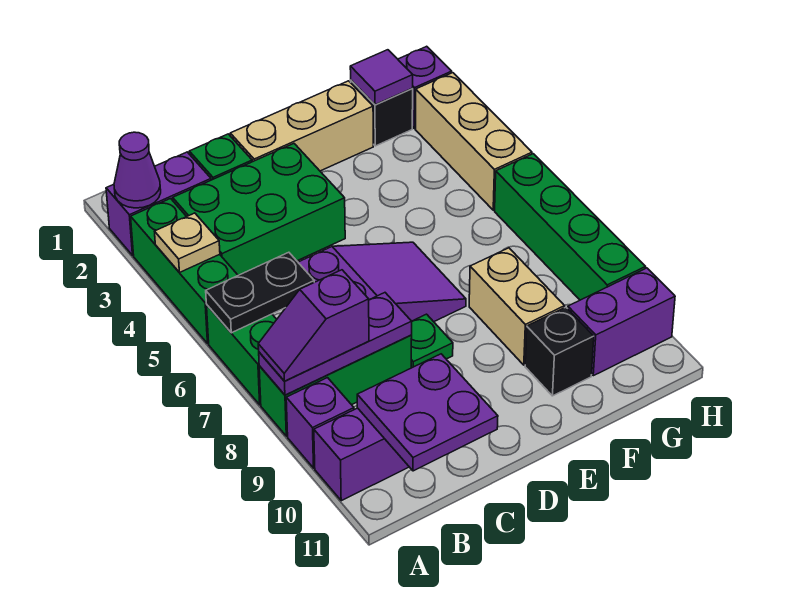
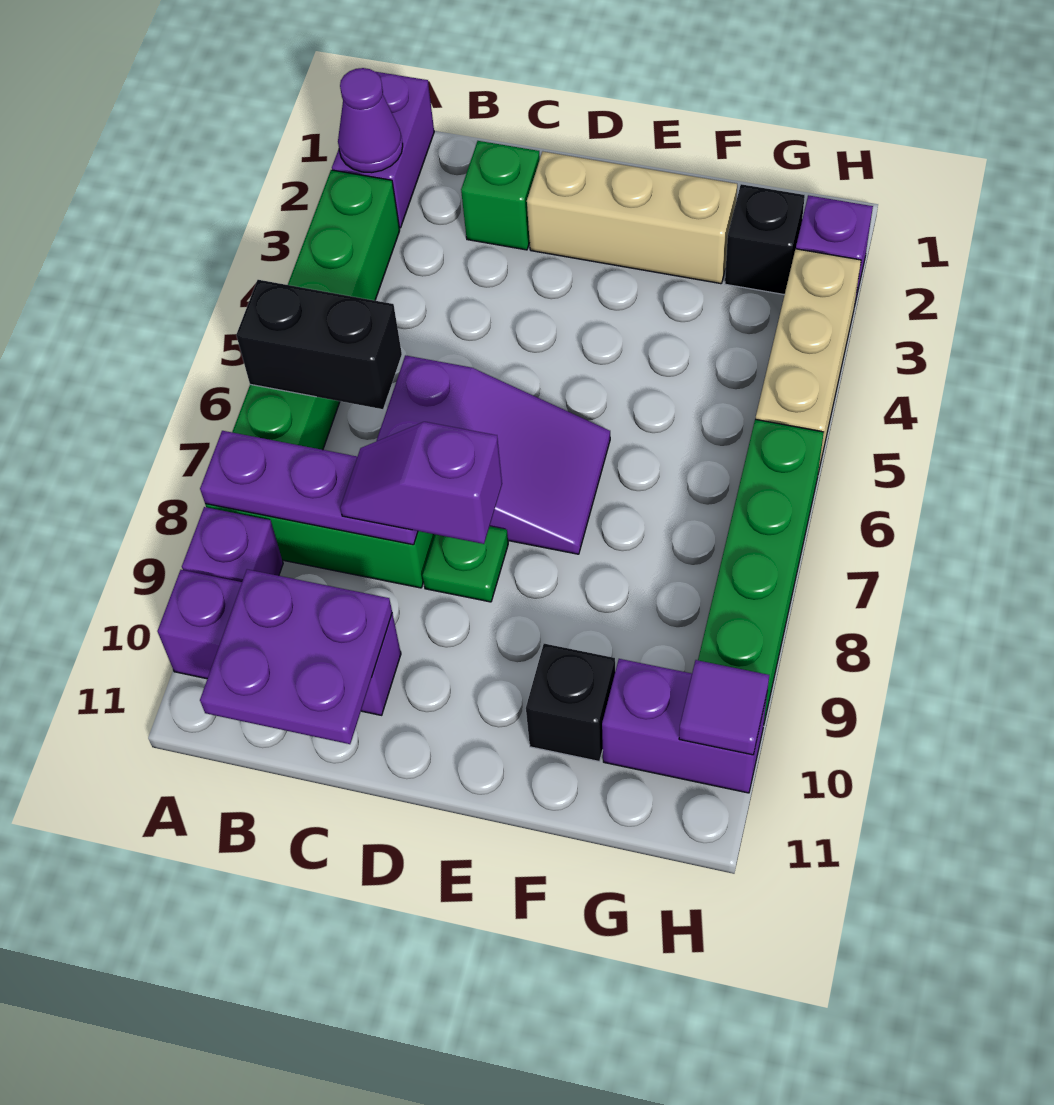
purple 1x2 brick [106,152,211,255] -> purple 1x2 brick turned to [332,72,434,228]
tan 1x1 plate [155,213,220,273] -> none
black 1x2 plate [206,252,314,333] -> black 1x2 brick [236,280,402,409]
purple 1x2 slope [258,270,369,381] -> purple 1x2 slope moved to [340,422,502,544]
green 2x3 brick [173,144,345,275] -> none
tan 1x2 brick [469,248,565,365] -> none
purple 1x1 tile [350,50,413,105] -> purple 1x1 tile moved to [679,660,769,755]

